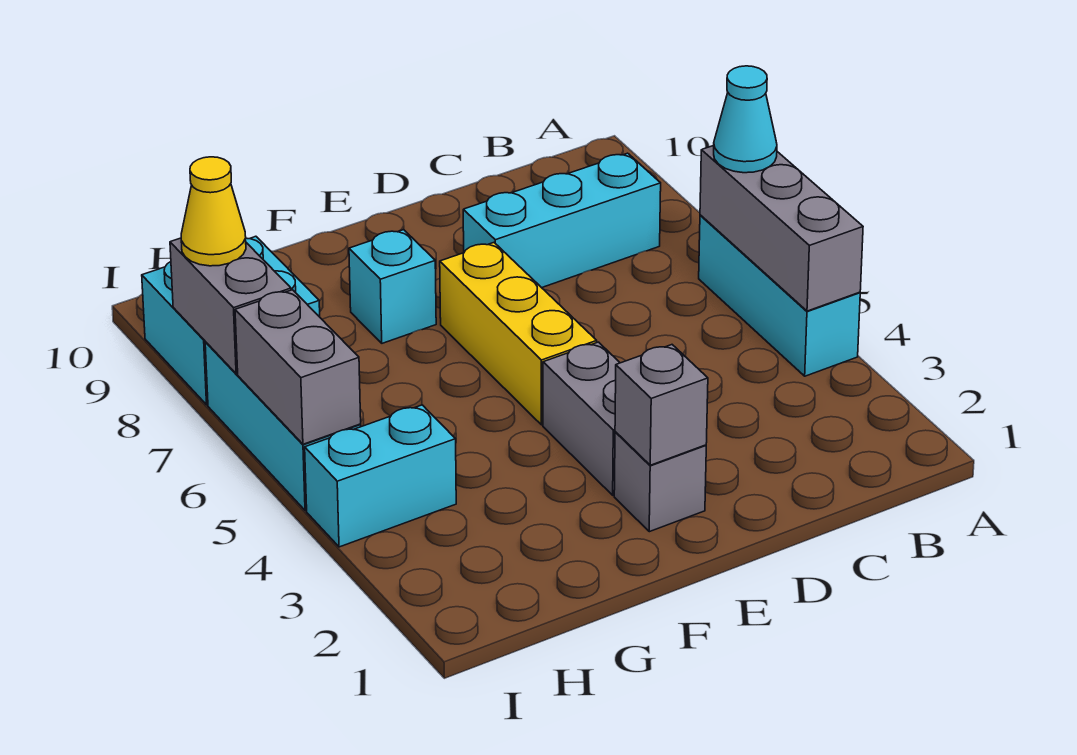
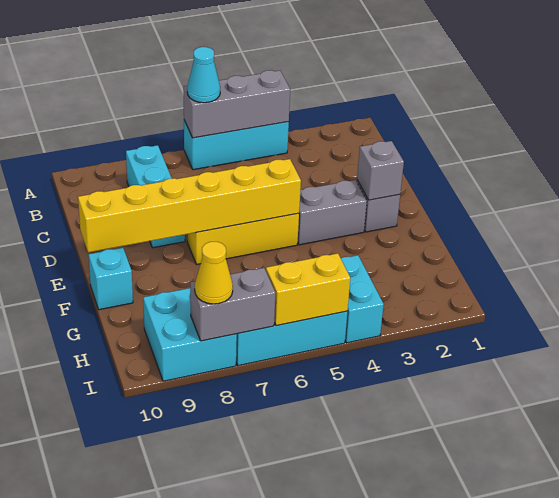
none -> yellow 1x6 brick [78,159,301,252]
cyan 1x1 brick [349,230,436,343] -> cyan 1x1 brick moved to [88,248,133,310]
grey 1x2 brick [235,290,361,444] -> yellow 1x2 brick [266,253,350,326]

